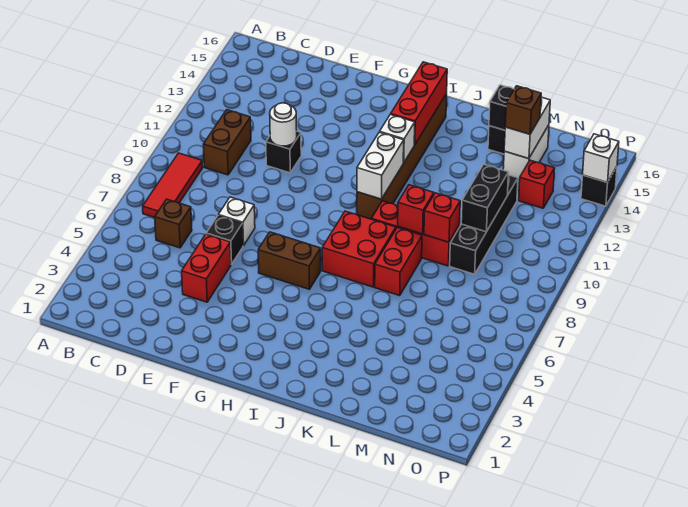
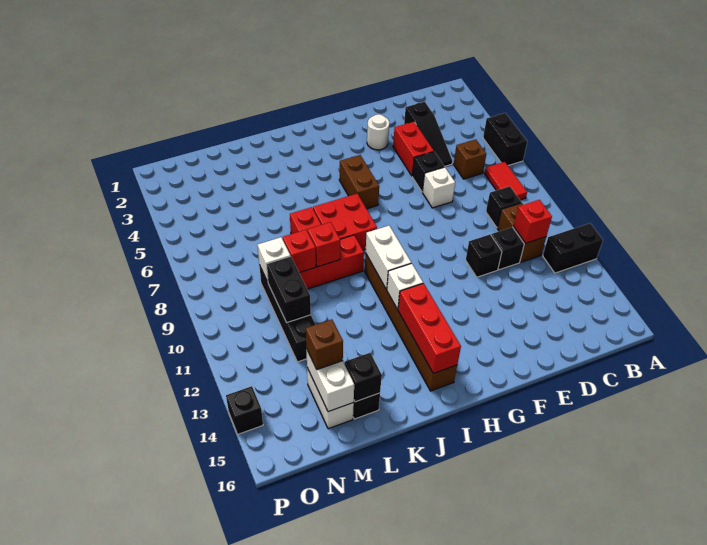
none -> black 1x2 brick [483,113,527,165]
none -> black 1x2 brick [543,223,603,273]
red 1x3 tile [143,153,203,217] -> red 1x2 tile [484,162,527,200]
none -> black 1x1 brick [486,186,521,228]
none -> black 1x3 slope [404,102,452,167]
none -> black 1x1 brick [491,227,524,270]
white 1x1 round brick [270,103,297,146] -> white 1x1 round brick moved to [367,114,389,150]
brown 1x2 brick [258,232,321,289] -> brown 1x2 brick turned to [339,155,379,209]
red 1x1 brick [519,160,555,208] -> red 1x1 brick moved to [514,200,552,243]
white 1x1 brick [583,134,619,183] -> white 1x1 brick moved to [258,237,290,282]

